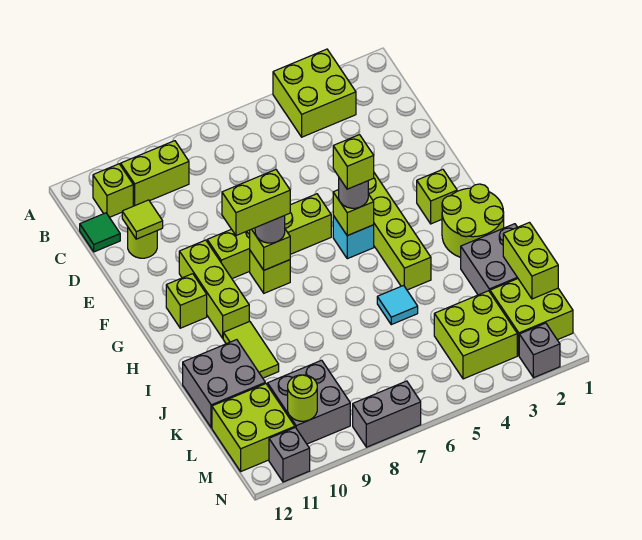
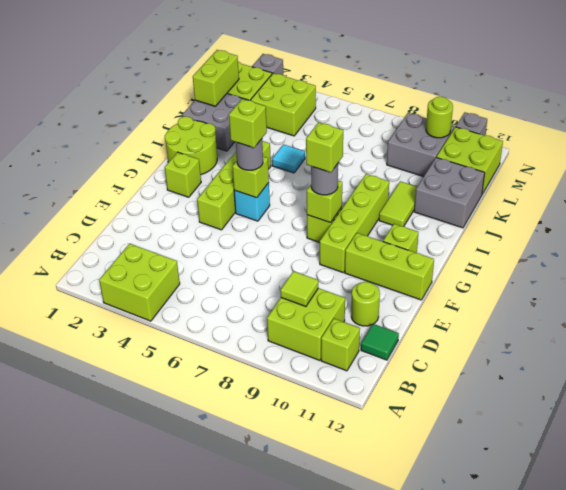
lime 1x2 brick [121,141,189,206] -> lime 2x2 brick [267,288,345,360]
lime 1x1 tile [122,200,163,239] -> lime 1x1 tile moved to [281,271,318,307]
lime 1x4 brick [207,194,331,279] -> lime 1x4 brick turned to [320,174,389,273]
lime 1x3 brick [179,240,249,338] -> lime 1x3 brick turned to [345,233,434,300]
lime 1x2 brick [222,169,290,236] -> lime 1x1 brick [306,122,343,172]
grey 1x2 brick [353,381,421,447] -> none

